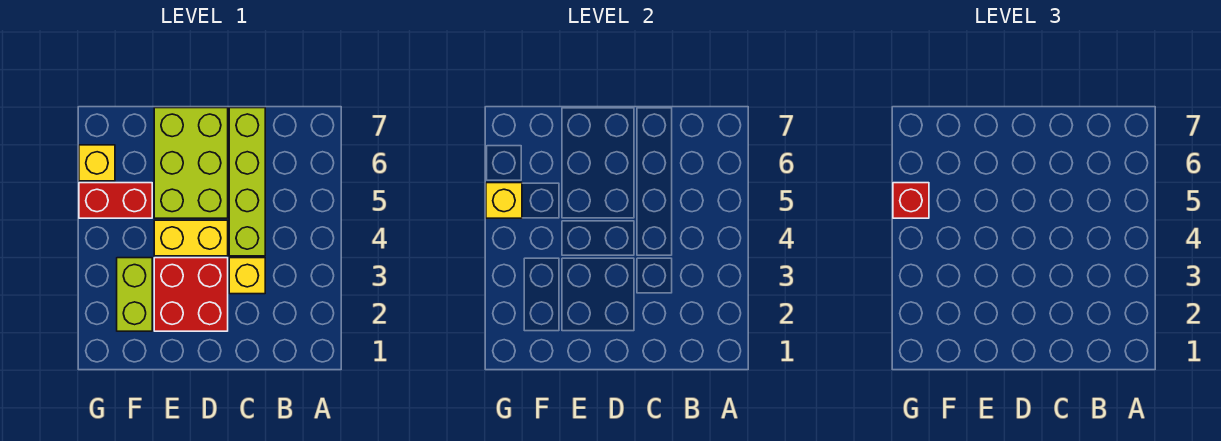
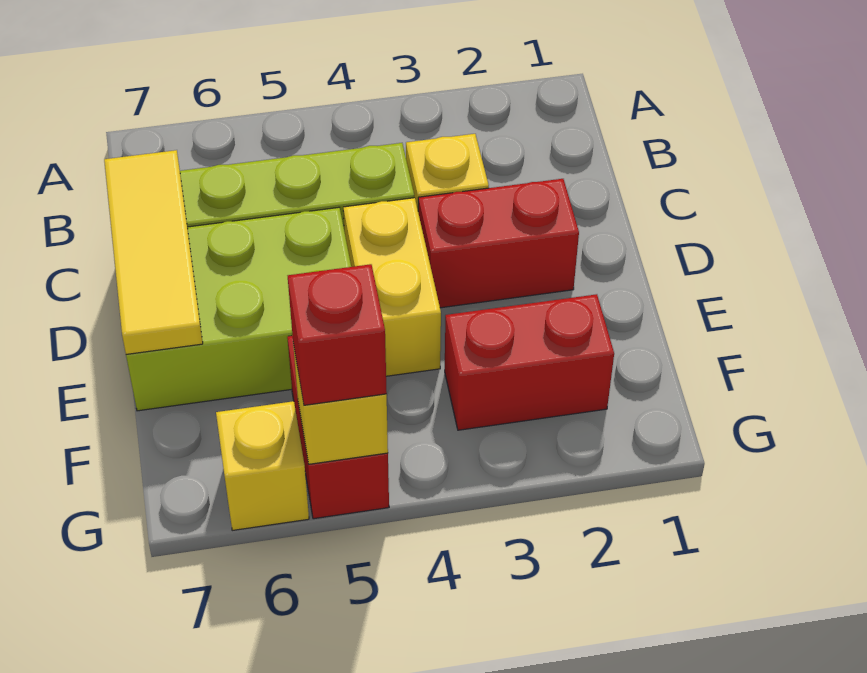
none -> yellow 1x3 tile [104,150,203,354]
red 2x2 brick [154,258,228,331] -> red 1x2 brick [418,179,579,308]
lime 1x2 brick [117,258,152,331] -> red 1x2 brick [445,294,614,430]

